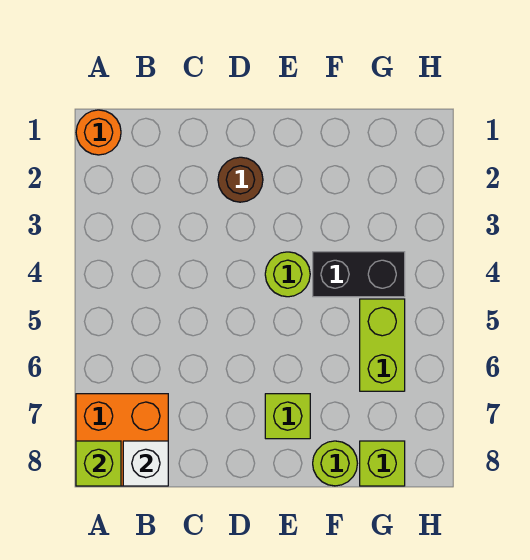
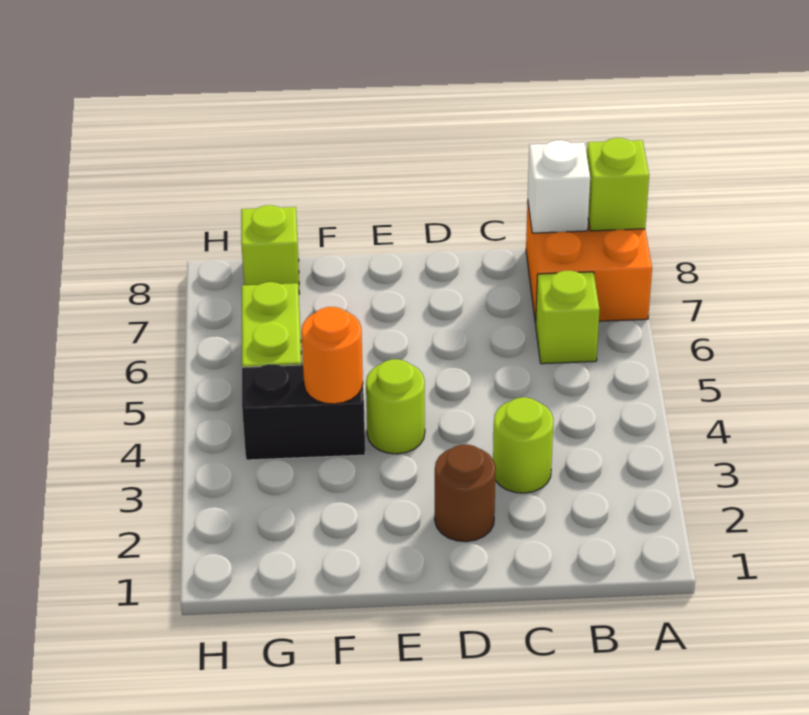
orange 1x1 round brick [76,110,121,155] -> orange 1x1 round brick moved to [301,307,363,404]
lime 1x1 brick [265,394,310,439] -> lime 1x1 brick moved to [536,271,600,364]
lime 1x1 round brick [313,441,357,486] -> lime 1x1 round brick moved to [493,397,554,493]

